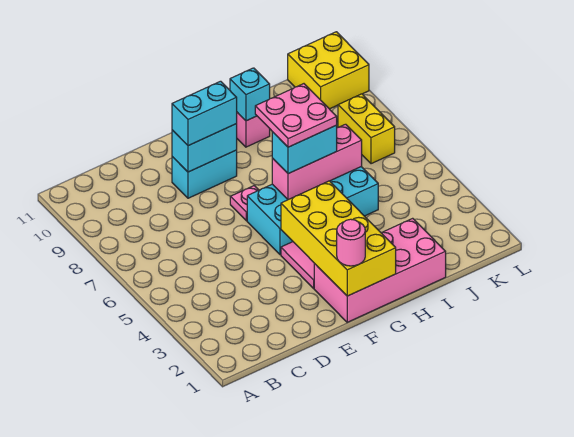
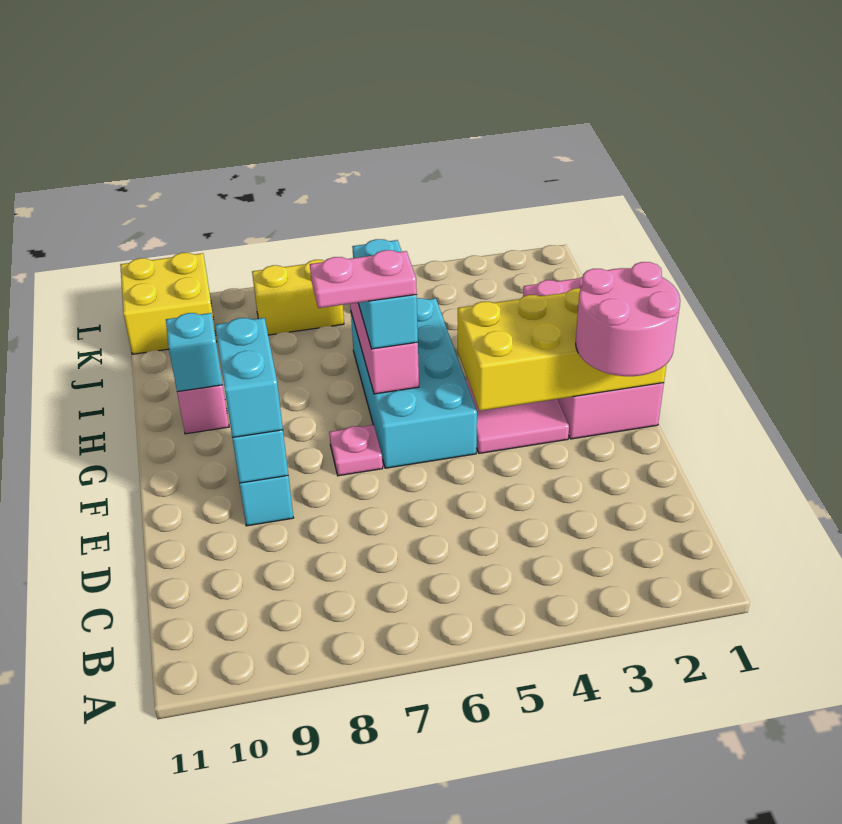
pink 1x1 round brick [337,219,365,266] -> pink 2x2 round brick [576,262,680,376]
pink 2x2 plate [255,84,337,147] -> pink 1x2 plate [310,250,417,308]

